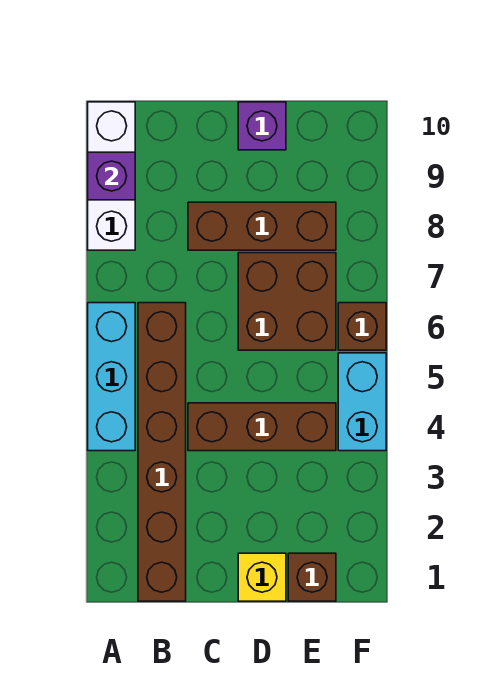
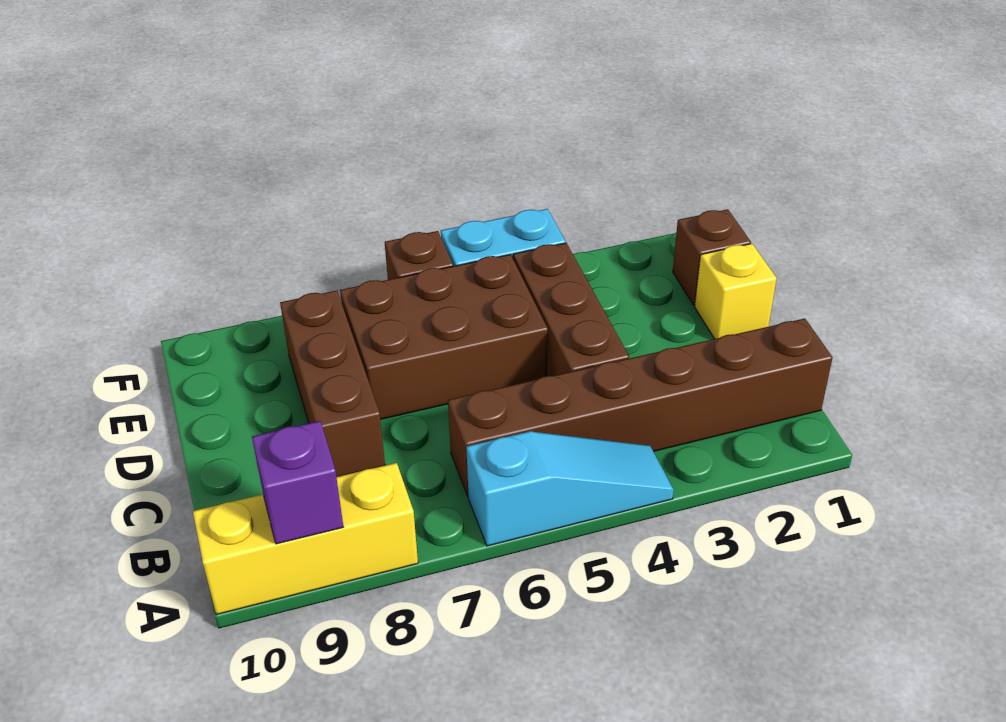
cyan 1x3 brick [88,303,135,451] -> cyan 1x3 slope [466,431,674,546]
white 1x3 brick [88,102,135,250] -> yellow 1x3 brick [193,463,418,614]
brown 2x2 brick [238,253,336,350] -> brown 2x3 brick [340,255,548,420]
purple 1x1 brick [238,102,286,150] -> none

